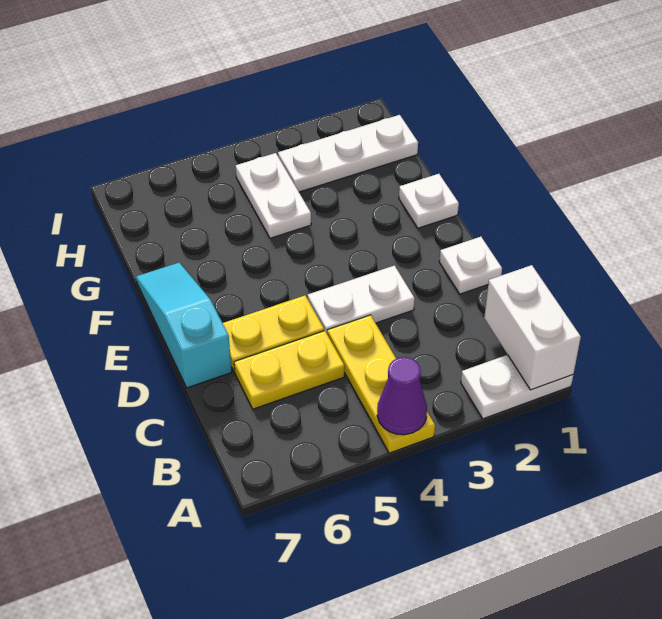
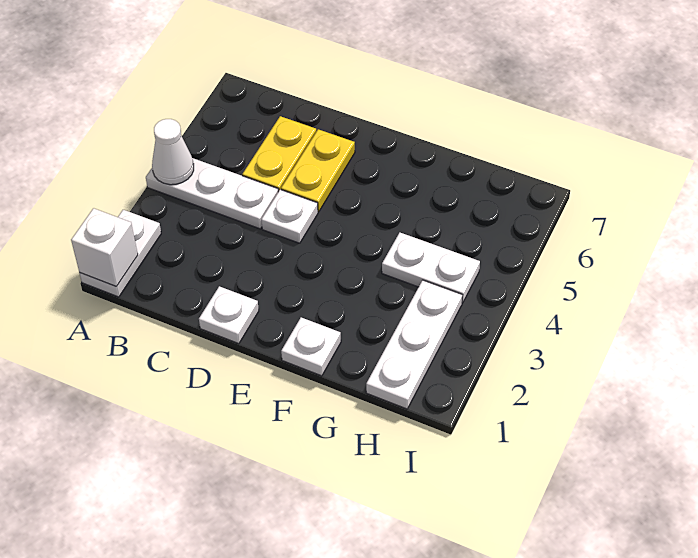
white 1x2 brick [484,265,581,390] -> white 1x1 brick [71,208,138,287]
yellow 1x3 plate [327,315,435,453] -> white 1x3 plate [146,158,278,229]
purple 1x1 cone [377,357,427,435] -> white 1x1 cone [152,119,194,185]
white 1x2 plate [308,266,415,333] -> white 1x1 plate [261,190,318,243]
cyan 1x3 slope [136,263,232,388] -> none

